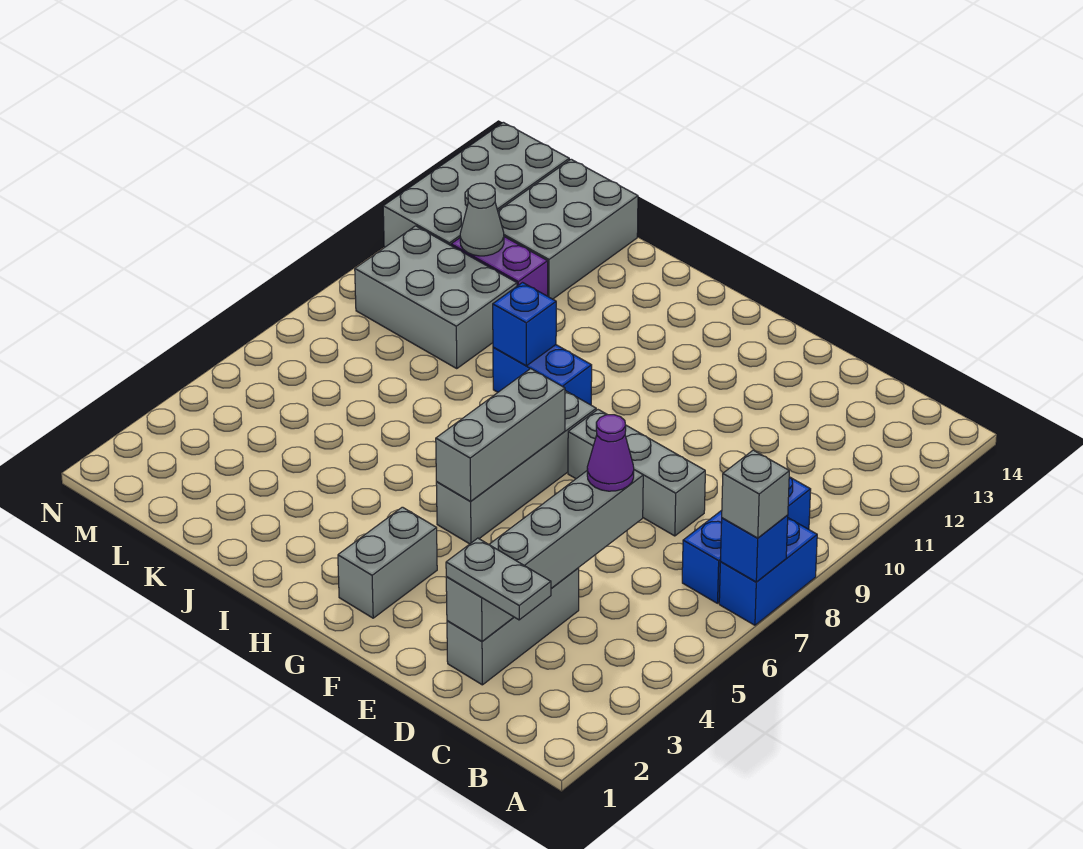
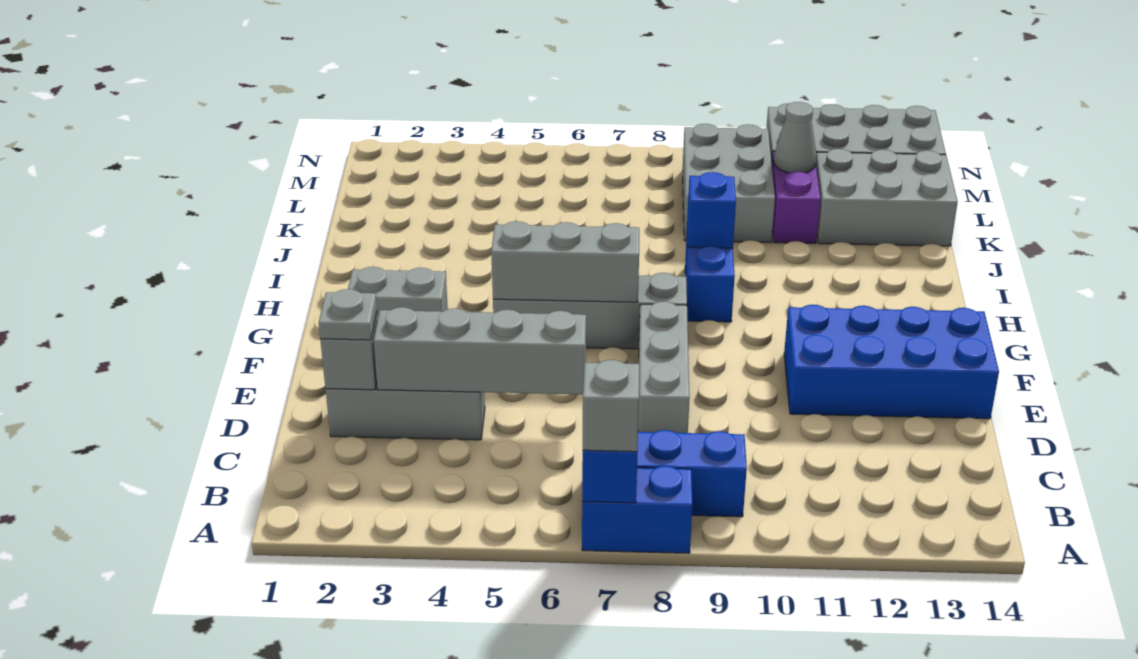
grey 1x2 plate [446,538,551,620] -> grey 1x1 plate [319,289,377,340]
purple 1x1 cone [587,415,634,491] -> none
none -> blue 2x4 brick [784,305,999,419]

